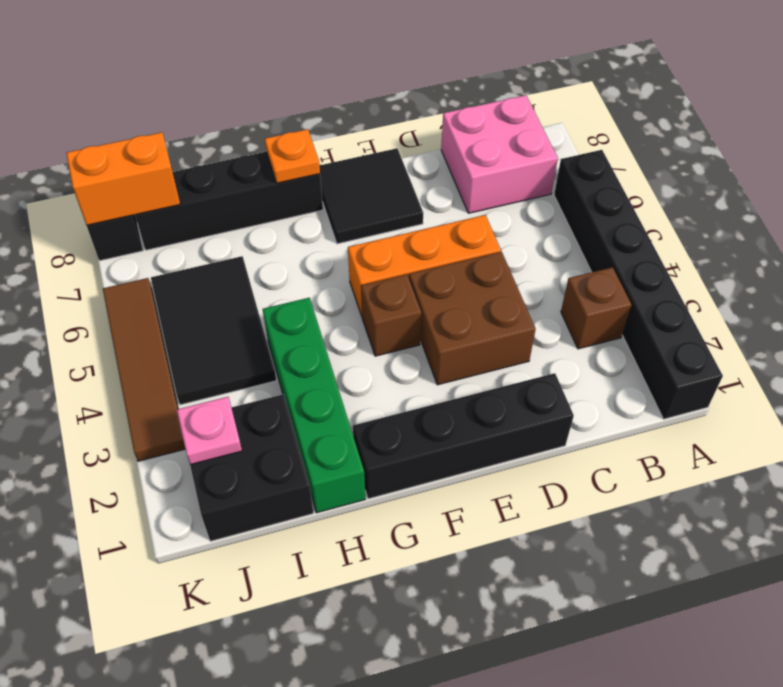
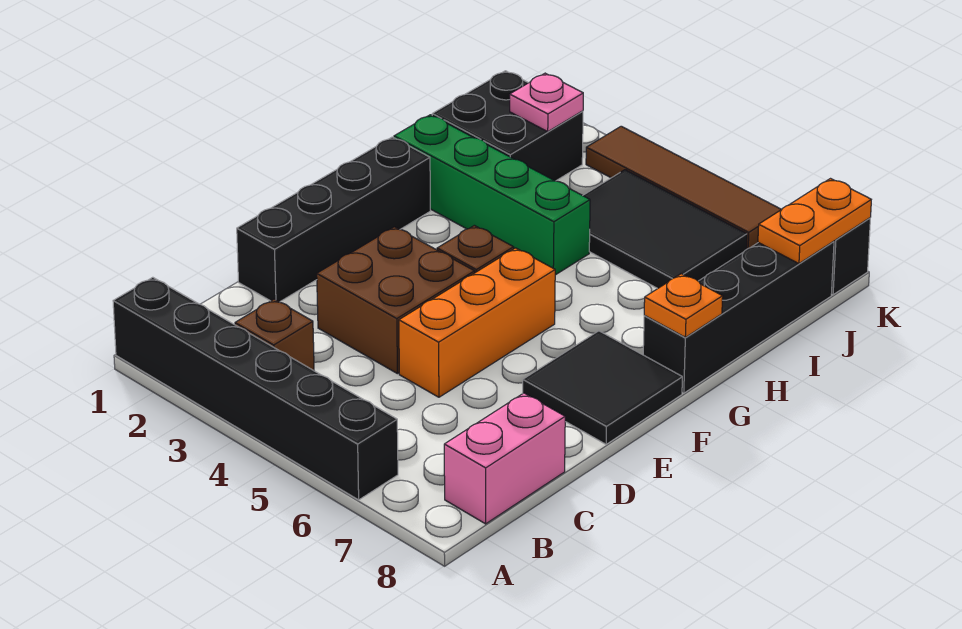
pink 2x2 brick [441,95,558,213] -> pink 1x2 brick [444,393,565,524]
orange 1x2 brick [66,132,180,225] -> orange 1x2 plate [758,179,871,264]

